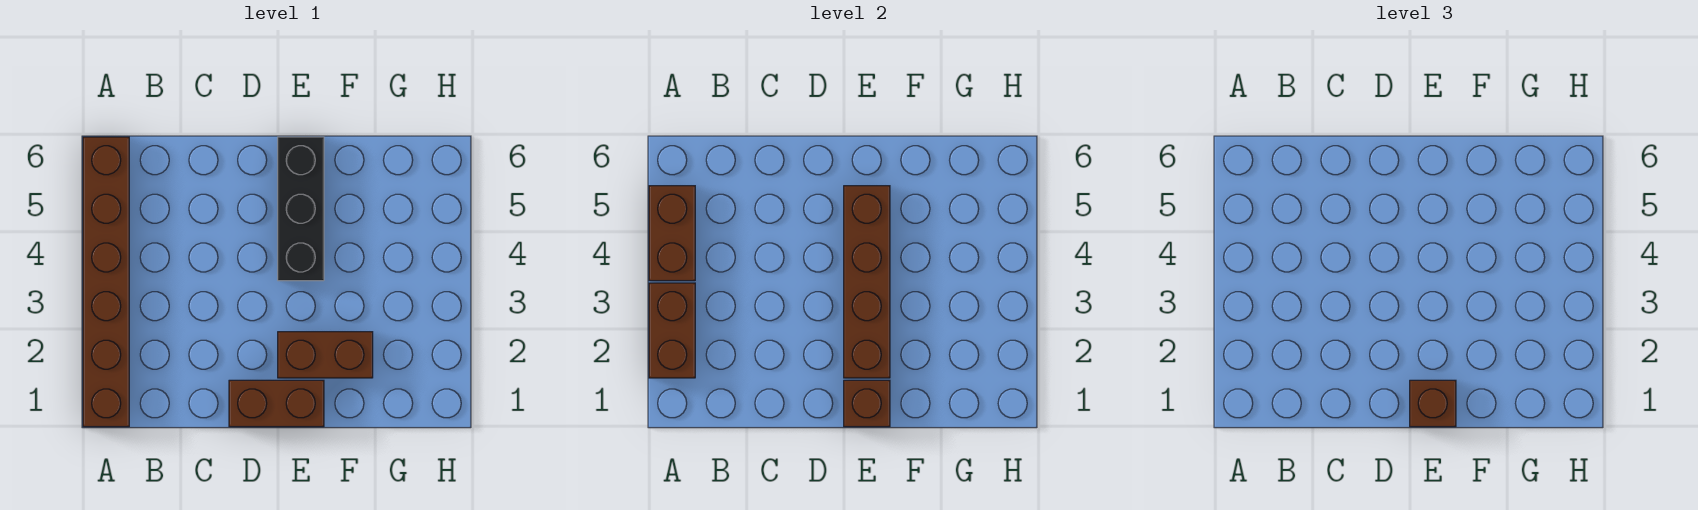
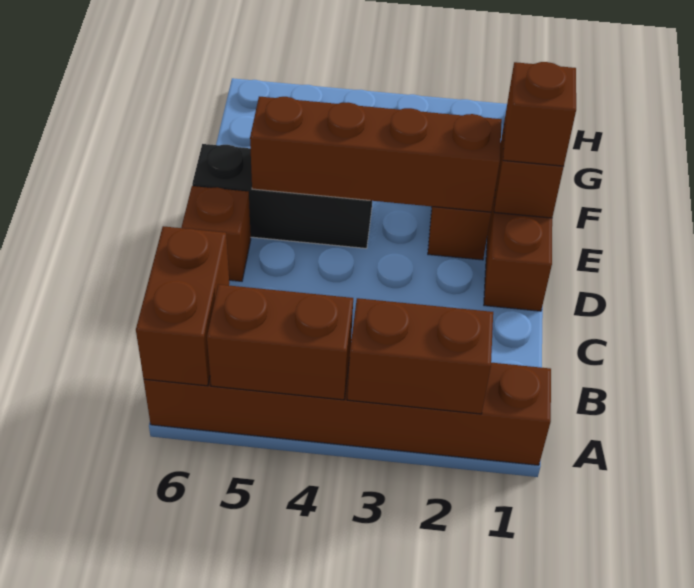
none -> brown 1x2 brick [136,226,229,386]
none -> brown 1x1 brick [181,186,251,281]

